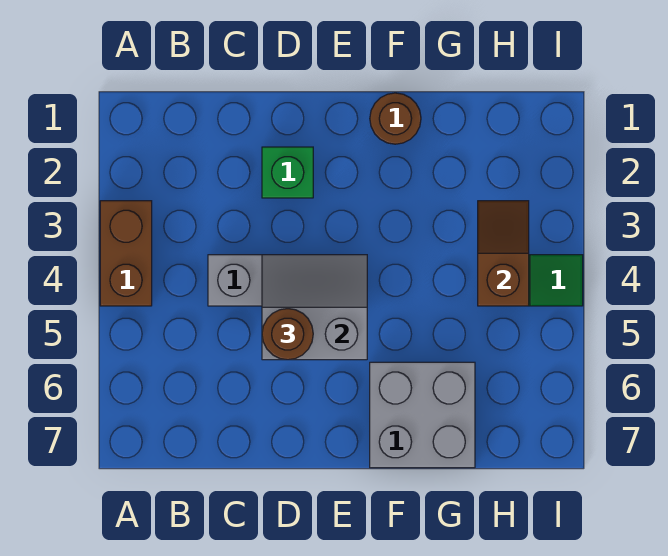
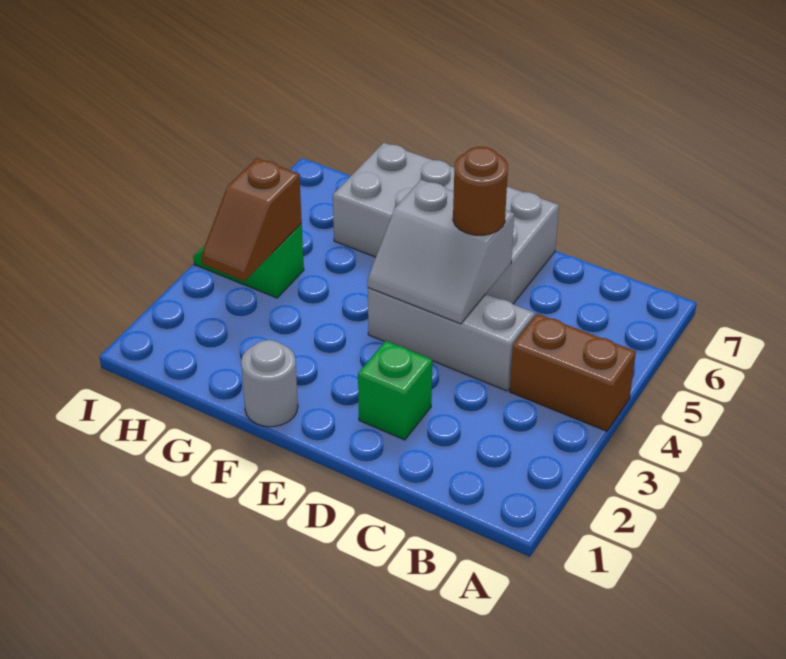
brown 1x2 brick [100,201,152,306] -> brown 1x2 brick turned to [510,314,636,431]
brown 1x1 round brick [370,93,421,144] -> grey 1x1 round brick [241,340,298,427]
grey 2x2 brick [370,362,475,468] -> grey 2x4 brick [333,143,559,304]

